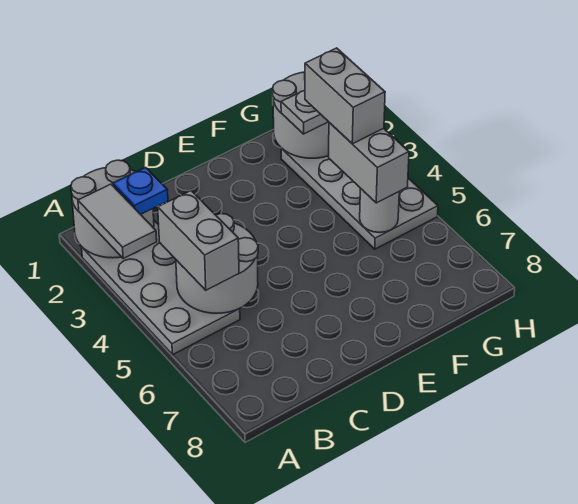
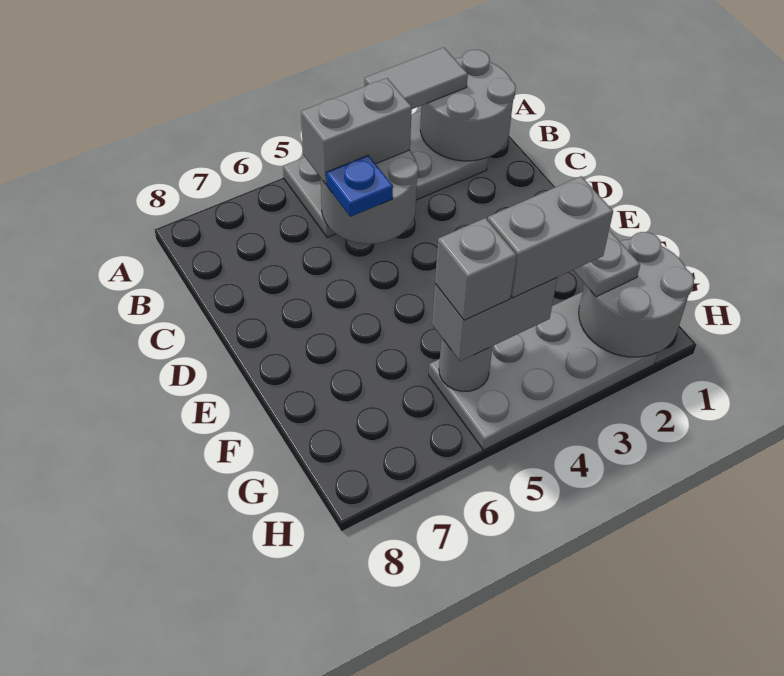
blue 1x1 plate [113,167,168,214] -> blue 1x1 plate moved to [326,155,393,217]
none -> grey 1x1 brick [435,218,516,320]

